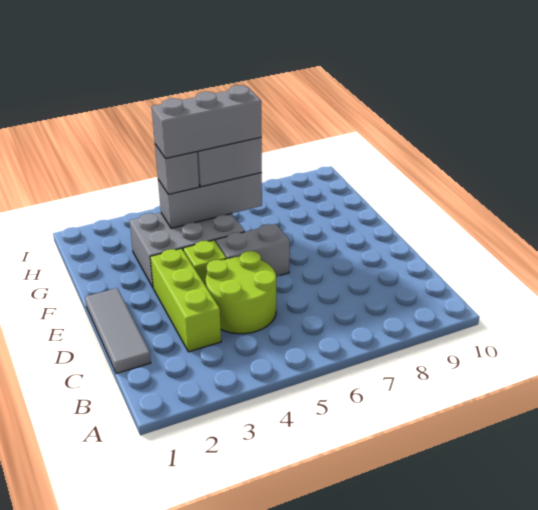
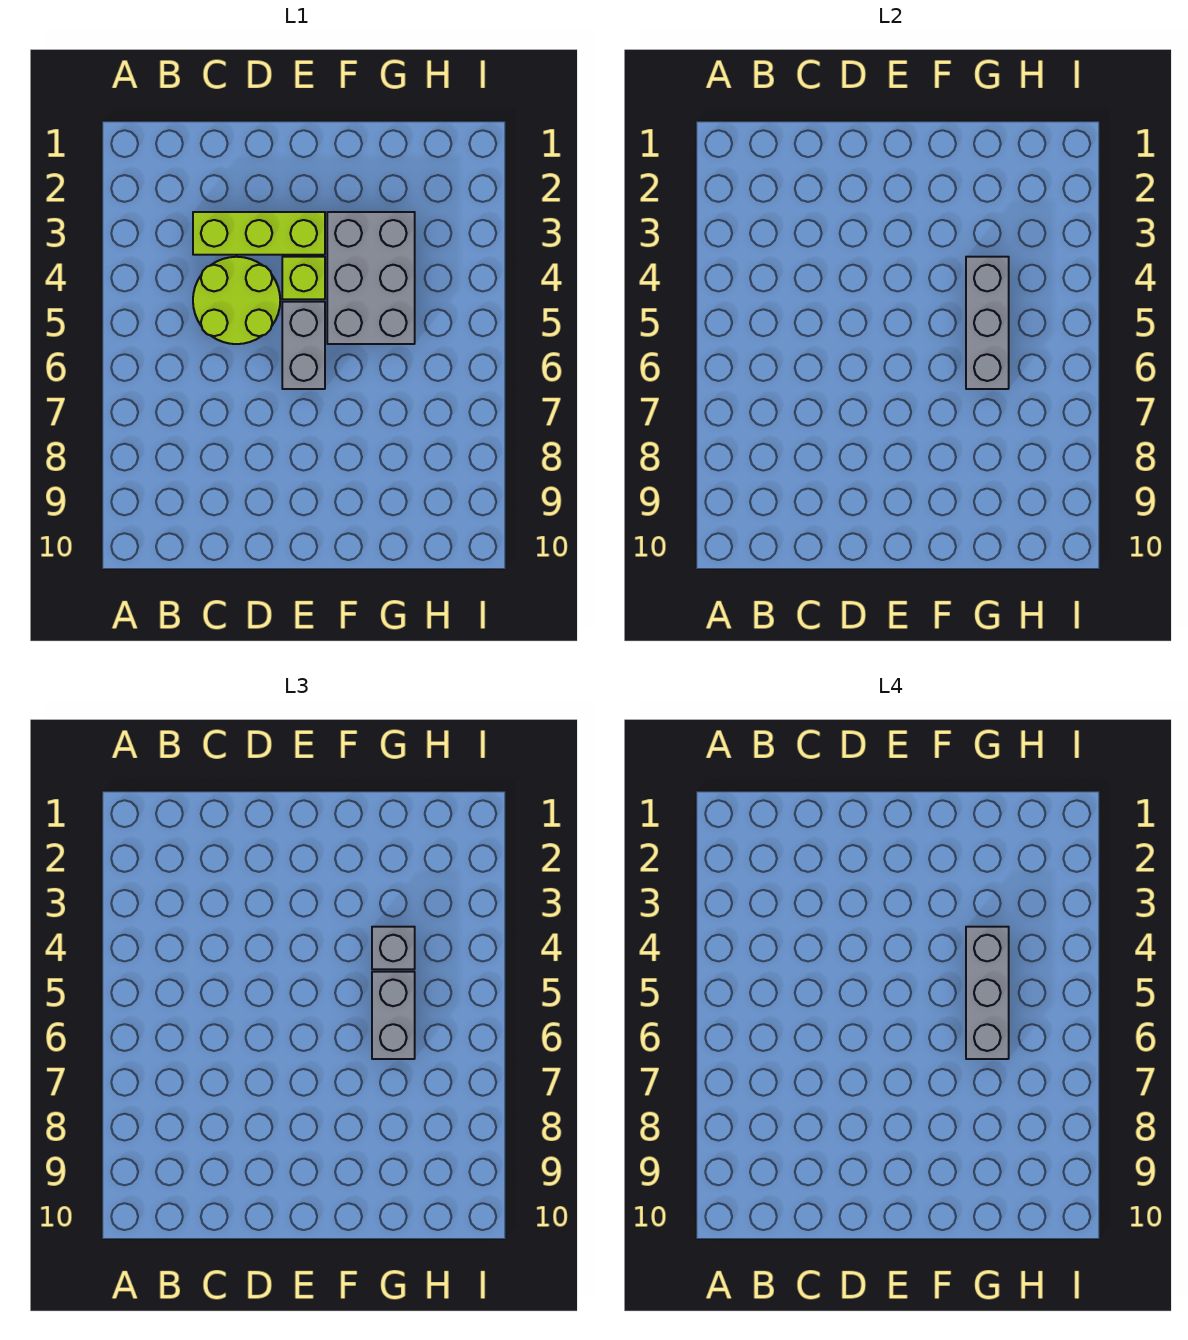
grey 1x3 tile [85,288,151,374] -> none

